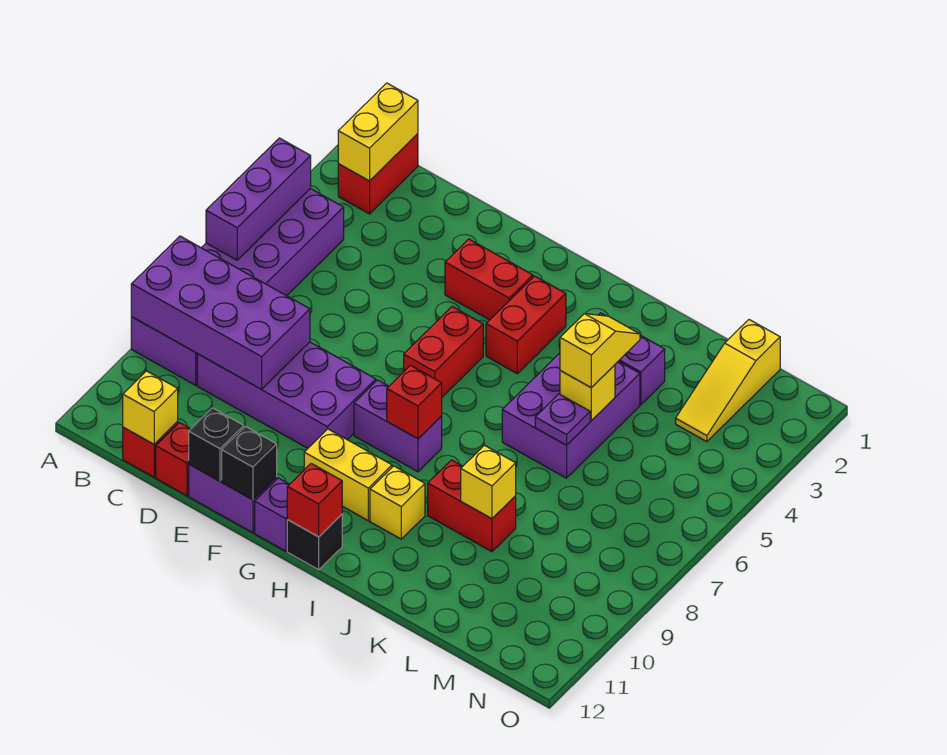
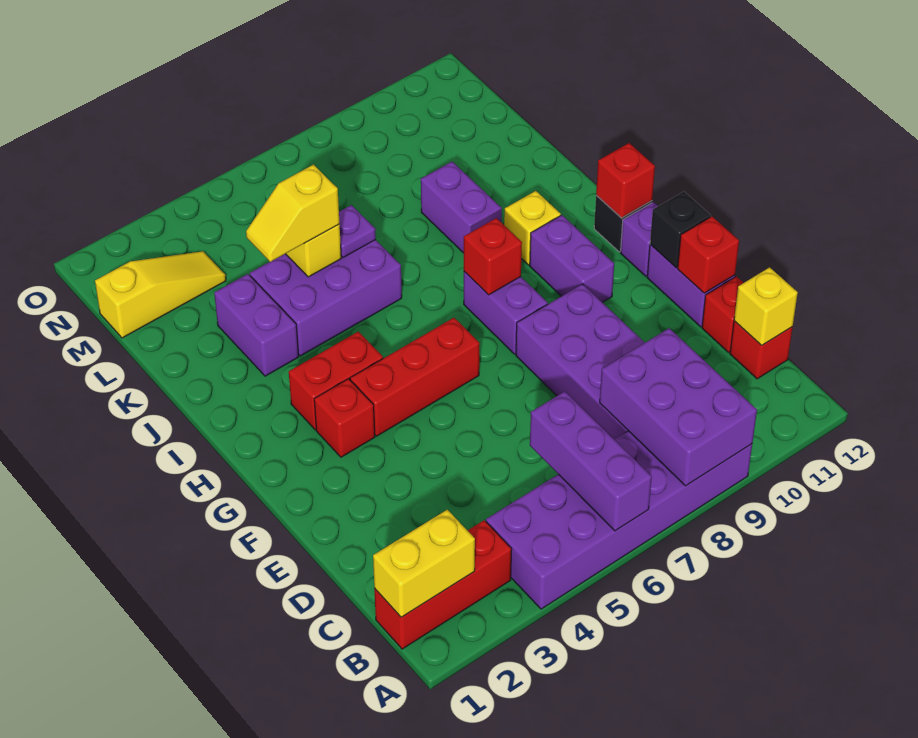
purple 1x3 brick [206,138,311,260] -> purple 1x3 brick turned to [530,391,652,531]
purple 2x4 brick [131,236,310,389] -> purple 2x3 brick [600,328,757,486]
red 1x2 brick [338,134,418,214] -> red 1x3 brick [374,520,512,649]
black 1x1 brick [189,408,244,481] -> red 1x1 brick [678,217,739,293]
red 1x2 brick [445,239,533,320] -> red 1x1 brick [314,379,375,457]
red 1x2 brick [404,307,483,397] -> red 1x3 brick [350,318,479,436]
yellow 1x2 brick [304,429,392,521] -> purple 1x2 brick [530,215,614,302]
red 1x2 brick [428,460,516,552] -> purple 1x2 brick [421,162,502,253]
yellow 1x1 brick [461,445,516,519] -> none

